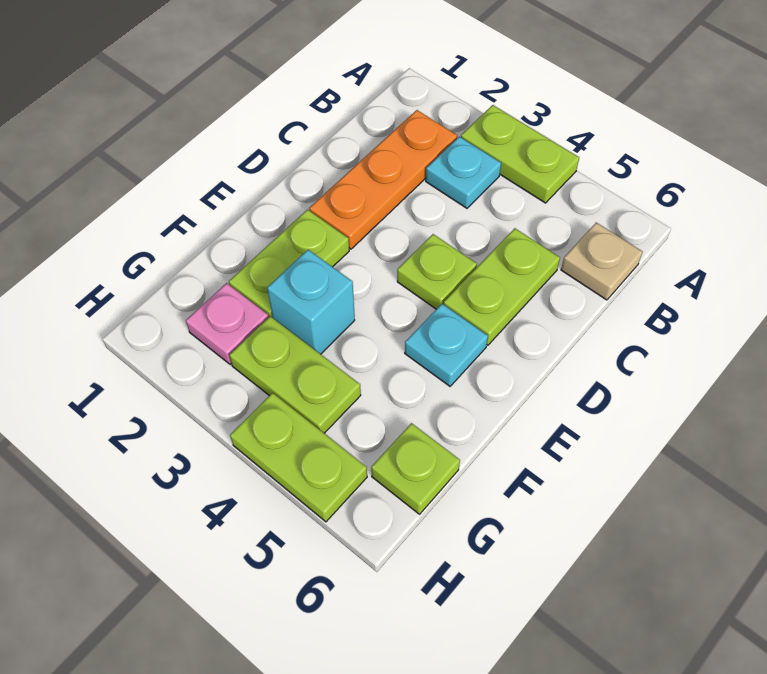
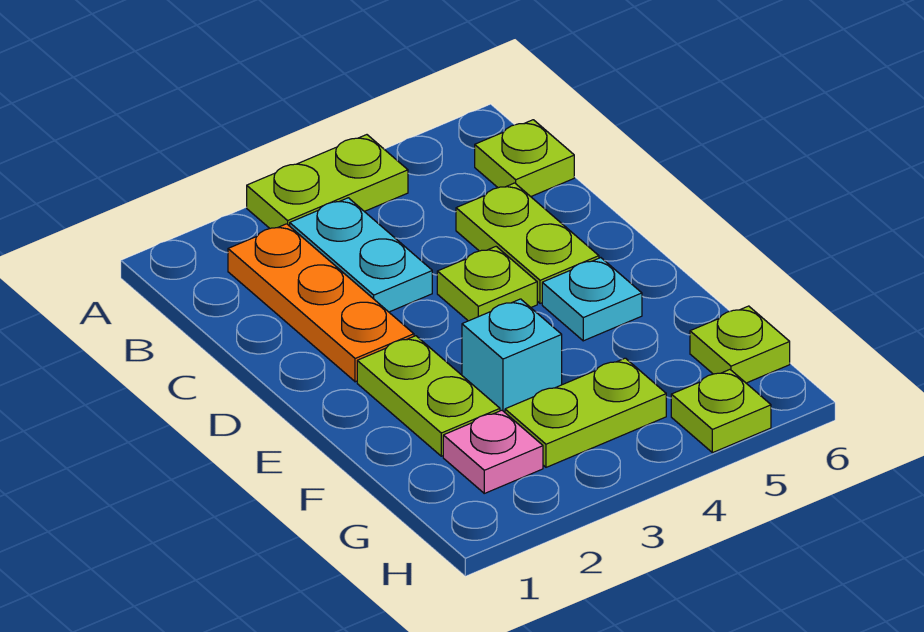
cyan 1x1 plate [426,137,501,208] -> cyan 1x2 plate [290,198,432,312]
tan 1x1 plate [561,223,643,300] -> lime 1x1 plate [475,120,574,197]
lime 1x2 plate [230,393,367,522] -> lime 1x1 plate [671,370,771,453]

